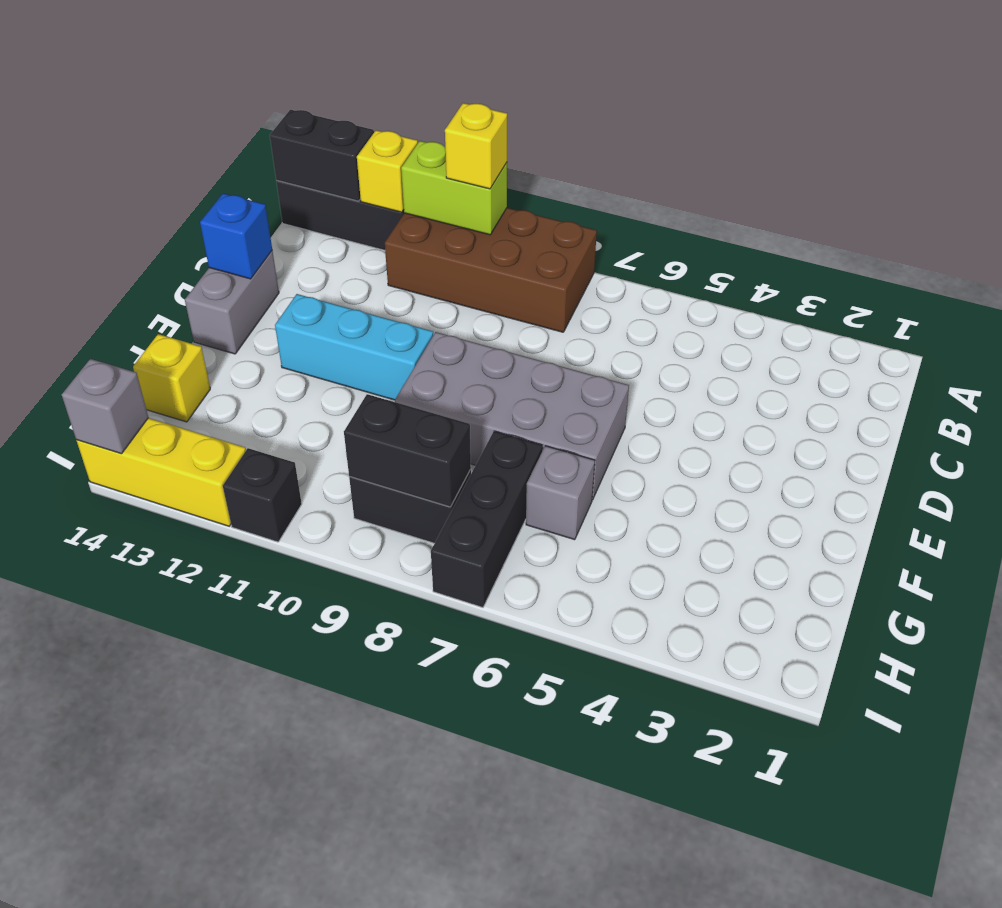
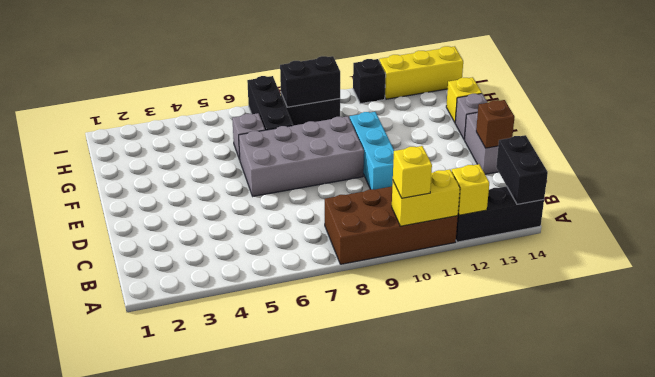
lime 1x2 brick [401,141,507,235] -> yellow 1x2 brick [392,169,460,226]
black 1x2 brick [270,110,374,201] -> black 1x2 brick turned to [496,135,548,204]
blue 1x1 brick [200,193,272,279] -> brown 1x1 brick [476,100,515,148]
cyan 1x3 brick [275,294,433,400] -> cyan 1x3 brick turned to [350,112,394,190]
grey 1x1 brick [62,359,148,454] -> grey 1x1 brick moved to [455,94,488,140]

